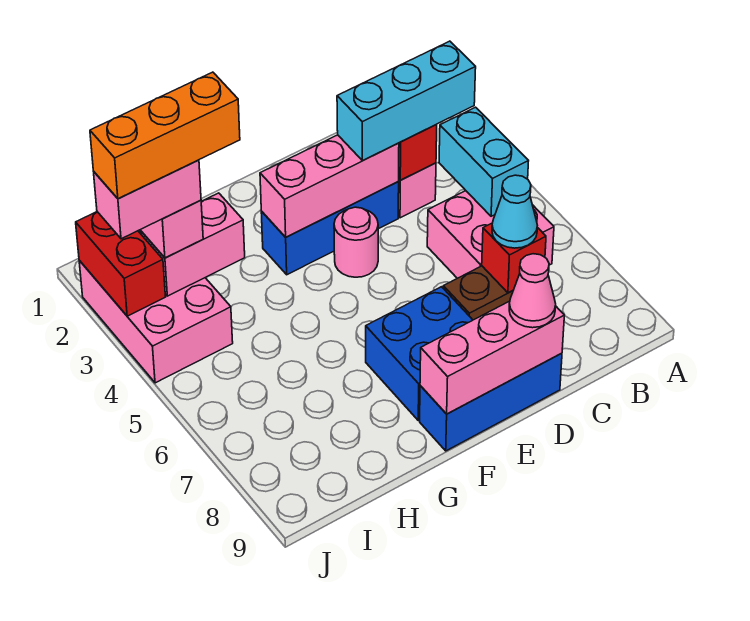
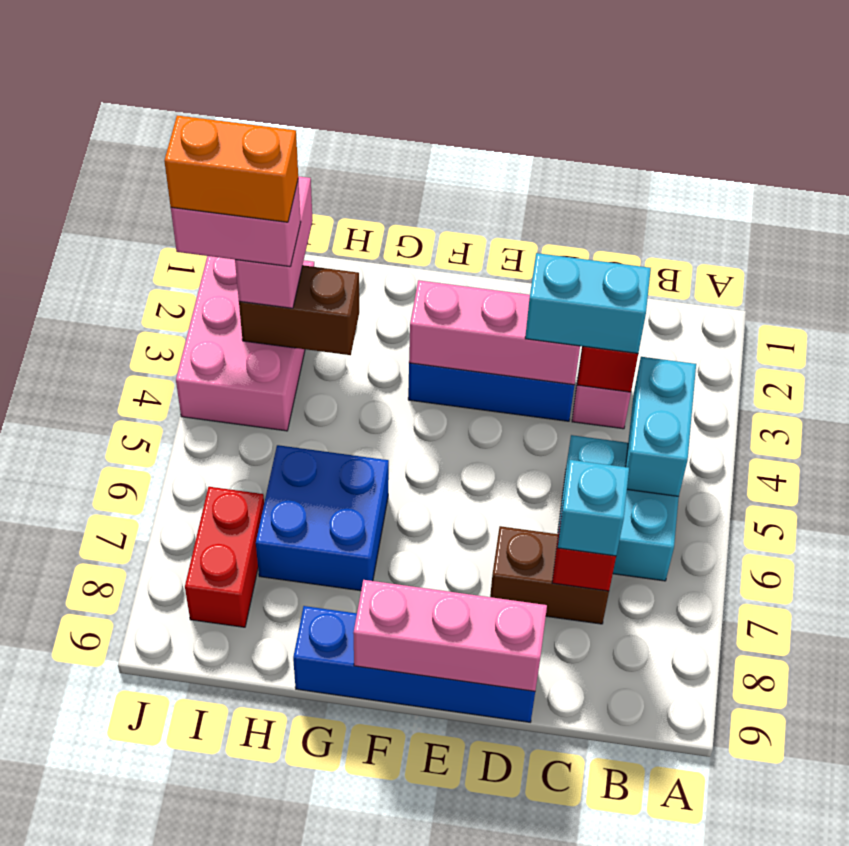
cyan 1x3 brick [337,41,476,161] -> cyan 1x2 brick [525,253,651,353]
pink 2x2 brick [427,191,554,278] -> cyan 2x2 brick [558,435,679,581]
cyan 1x1 cone [492,175,537,248] -> cyan 1x1 brick [558,460,629,556]
blue 1x3 brick [420,353,562,451] -> blue 1x4 brick [293,606,535,722]
pink 1x1 cone [509,254,556,328] -> none
pink 1x1 round brick [334,207,378,277] -> none
blue 2x2 brick [366,287,472,420] -> blue 2x2 brick moved to [256,445,389,591]
pink 1x2 brick [141,193,245,296] -> brown 1x2 brick [239,265,359,355]
orange 1x3 brick [90,72,240,199] -> orange 1x2 brick [164,116,298,222]
red 1x2 brick [76,212,165,316] -> red 1x2 brick moved to [185,487,264,627]

